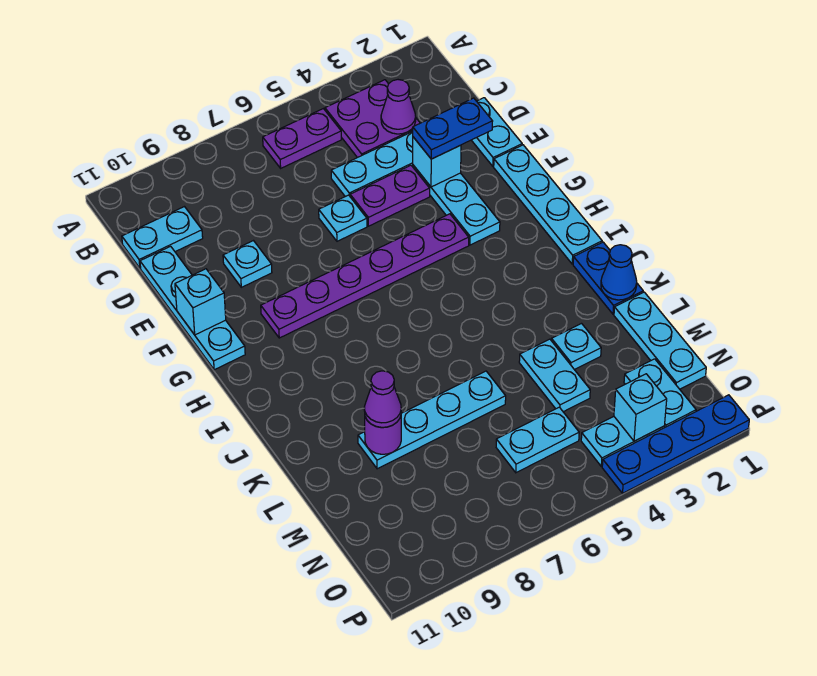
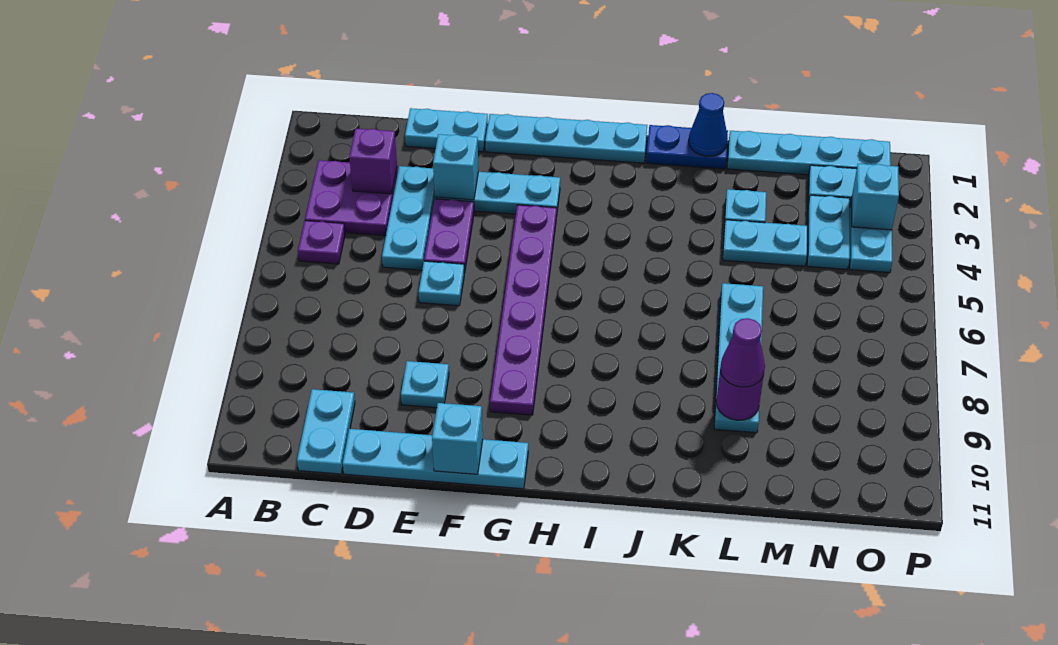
purple 1x2 plate [263,109,341,168] -> purple 1x1 plate [298,221,345,264]
purple 1x1 cone [381,80,416,134] -> purple 1x1 brick [349,128,397,194]
blue 1x2 plate [413,98,493,159] -> none
cyan 1x3 plate [614,292,706,389] -> cyan 1x4 plate [727,131,891,175]
cyan 1x2 plate [496,407,579,473] -> cyan 1x2 plate moved to [807,195,850,269]
blue 1x4 plate [602,395,749,493] -> none

